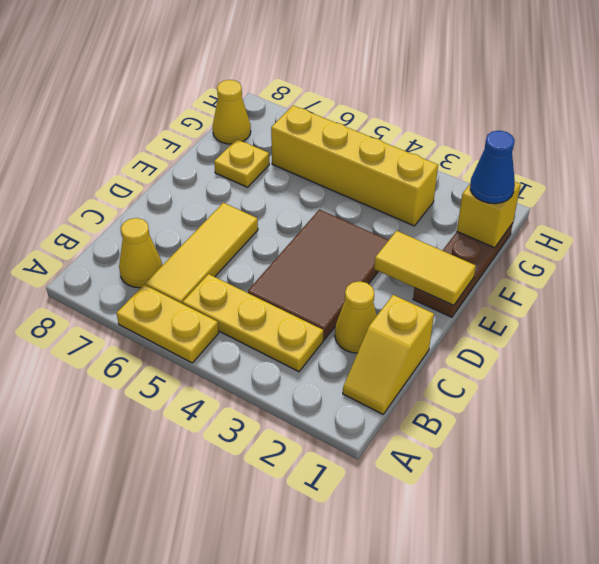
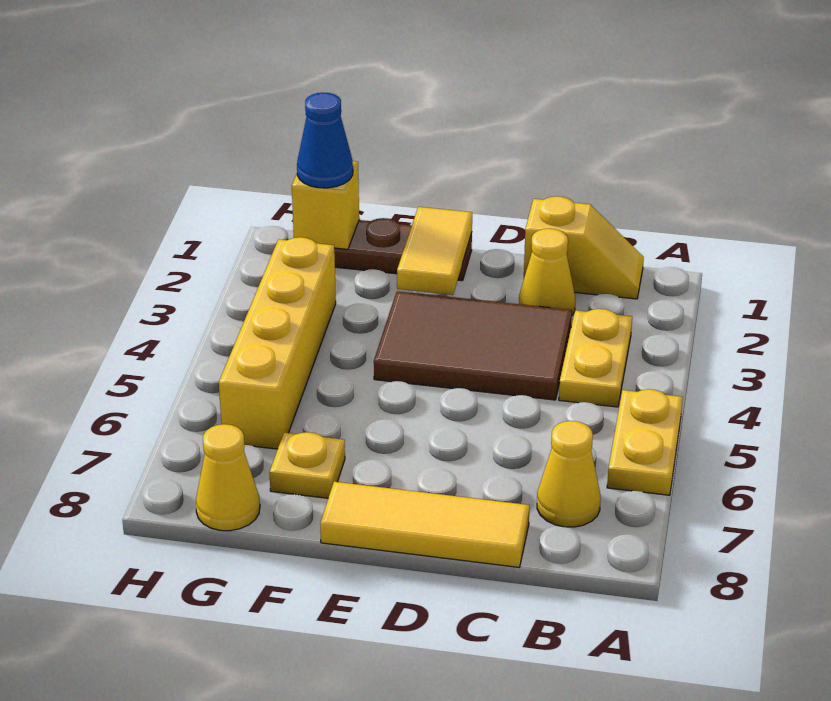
yellow 1x3 plate [183,274,323,372] -> yellow 1x2 plate [559,309,632,407]
yellow 1x3 tile [145,203,258,304] -> yellow 1x3 tile moved to [320,482,530,567]

